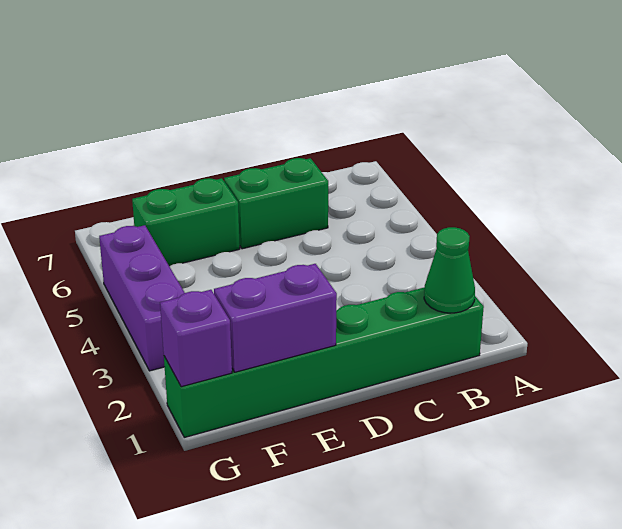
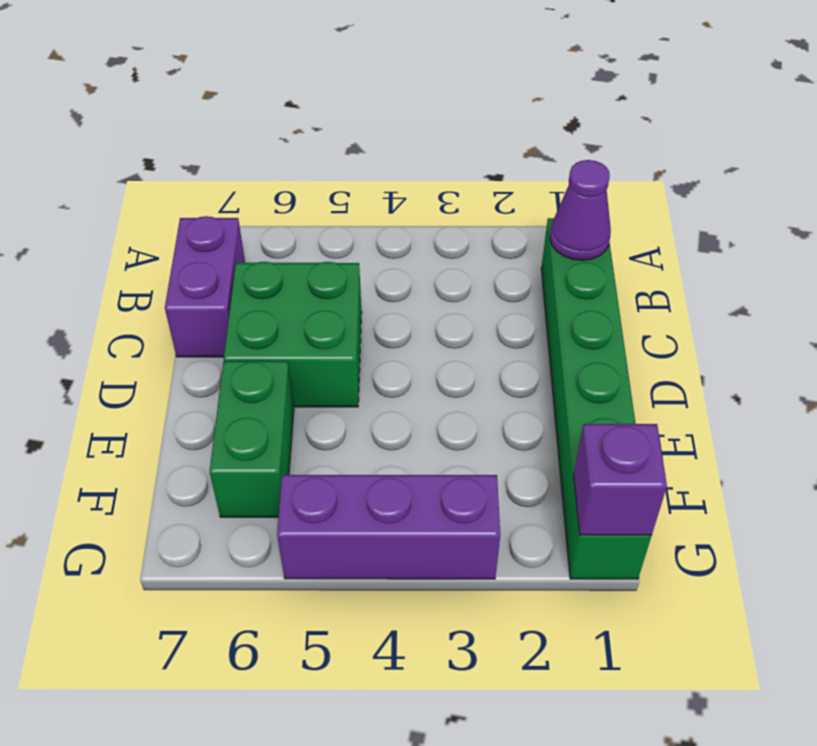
green 1x1 cone [424,227,475,313] -> purple 1x1 cone [550,160,611,260]
green 1x2 brick [224,158,328,249] -> green 2x2 brick [224,262,362,407]
purple 1x2 brick [214,264,337,372] -> purple 1x2 brick moved to [165,216,245,357]

